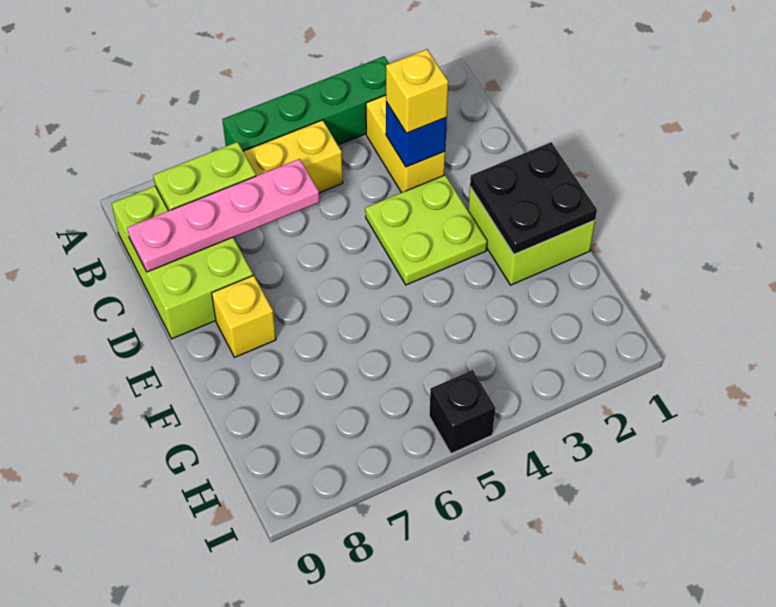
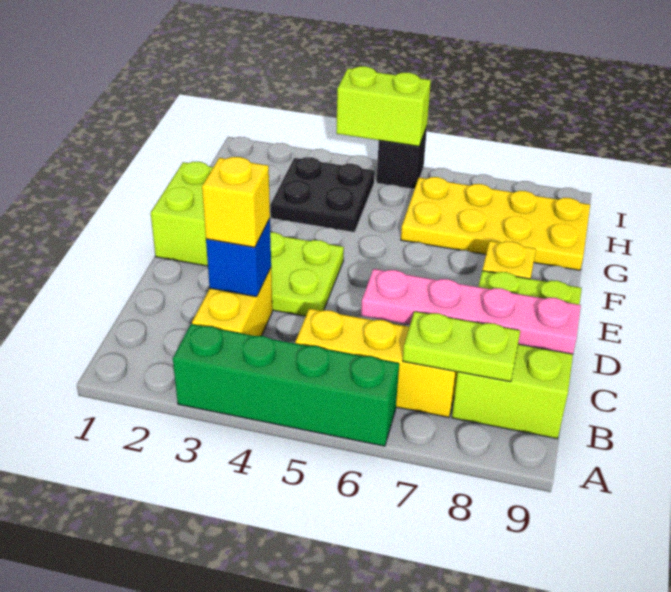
black 2x2 plate [470,142,597,254] -> black 2x2 plate moved to [271,157,375,232]
none -> yellow 2x4 plate [401,177,590,270]
none -> lime 1x2 brick [336,66,431,146]

